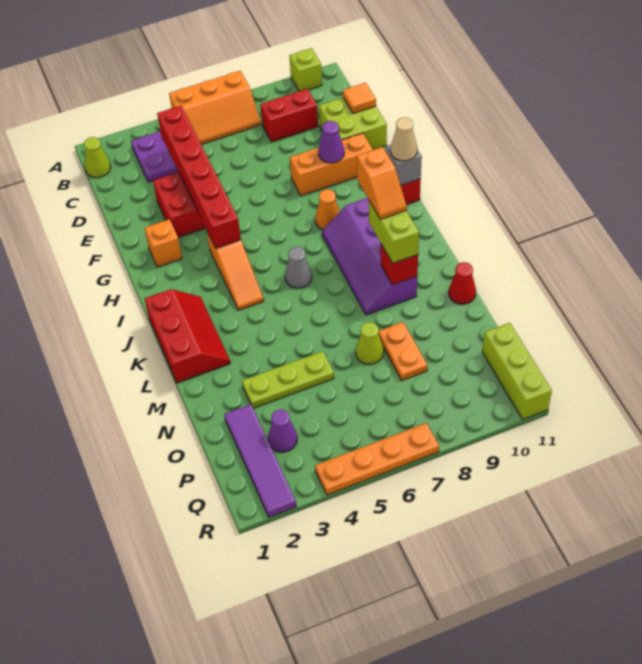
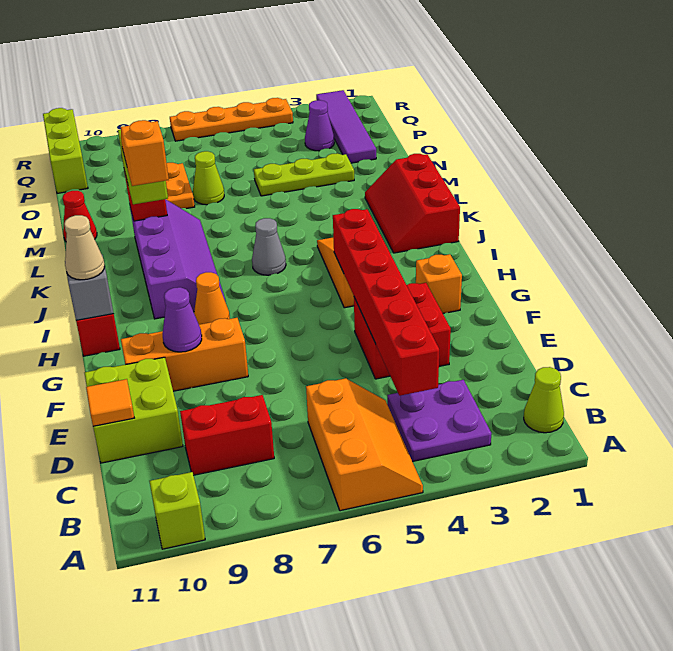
orange 2x3 slope [169,71,261,144] -> orange 2x3 slope turned to [306,378,423,511]

